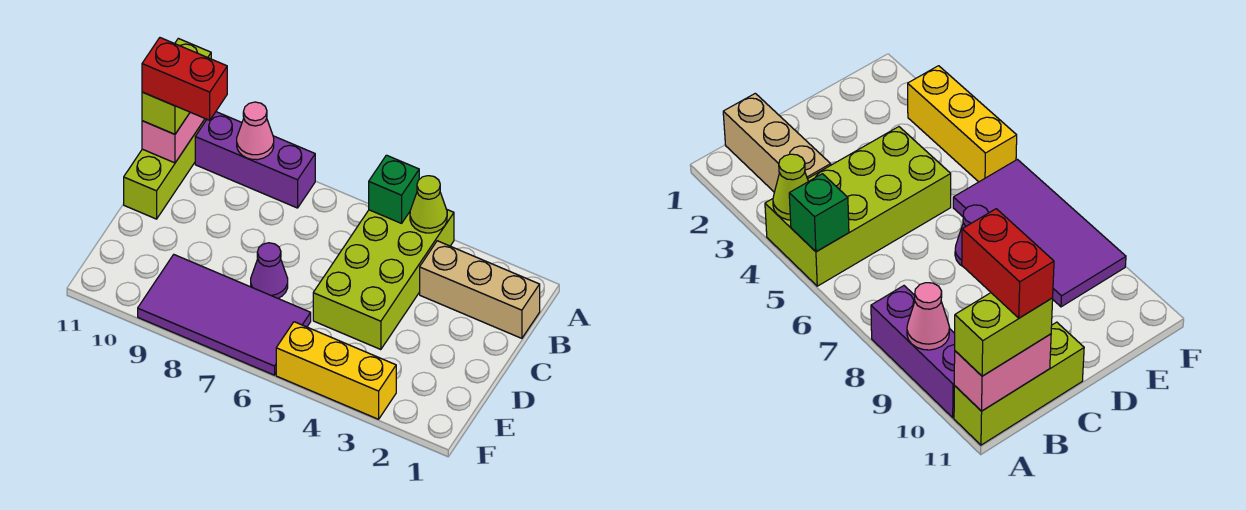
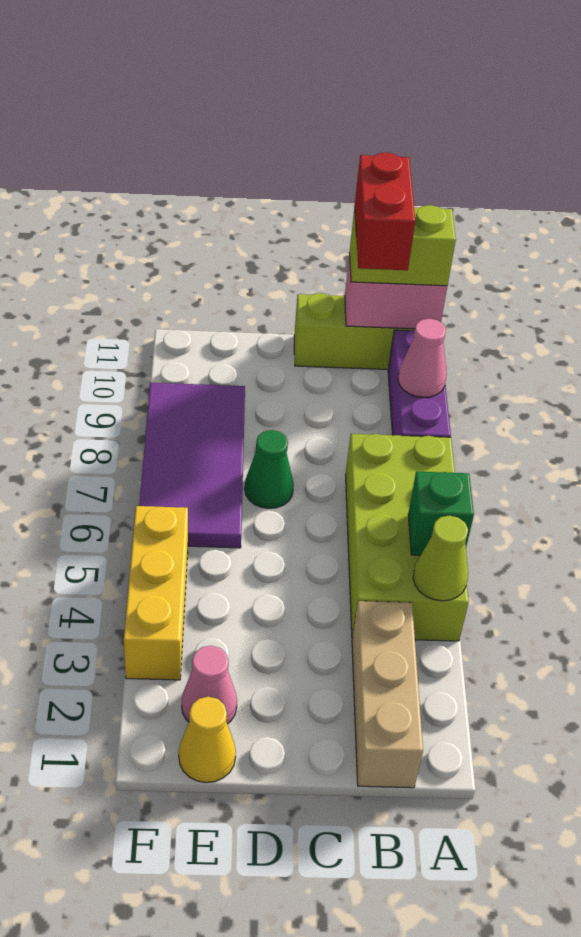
lime 2x4 brick [313,210,454,350] -> lime 2x4 brick turned to [346,434,469,641]
purple 1x1 cone [251,243,288,298] -> green 1x1 cone [245,430,294,508]
none -> yellow 1x1 cone [179,697,236,782]
none -> pink 1x1 cone [182,646,237,724]

